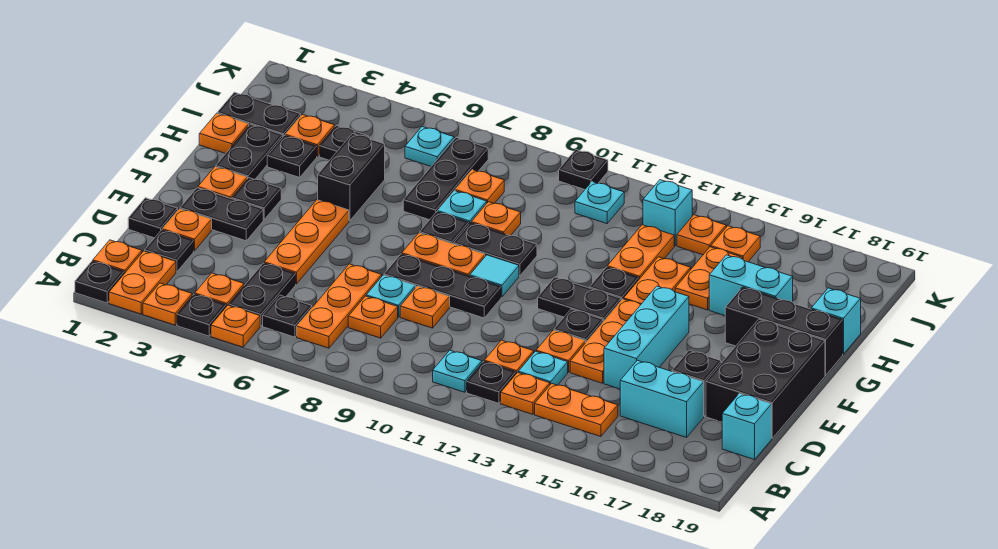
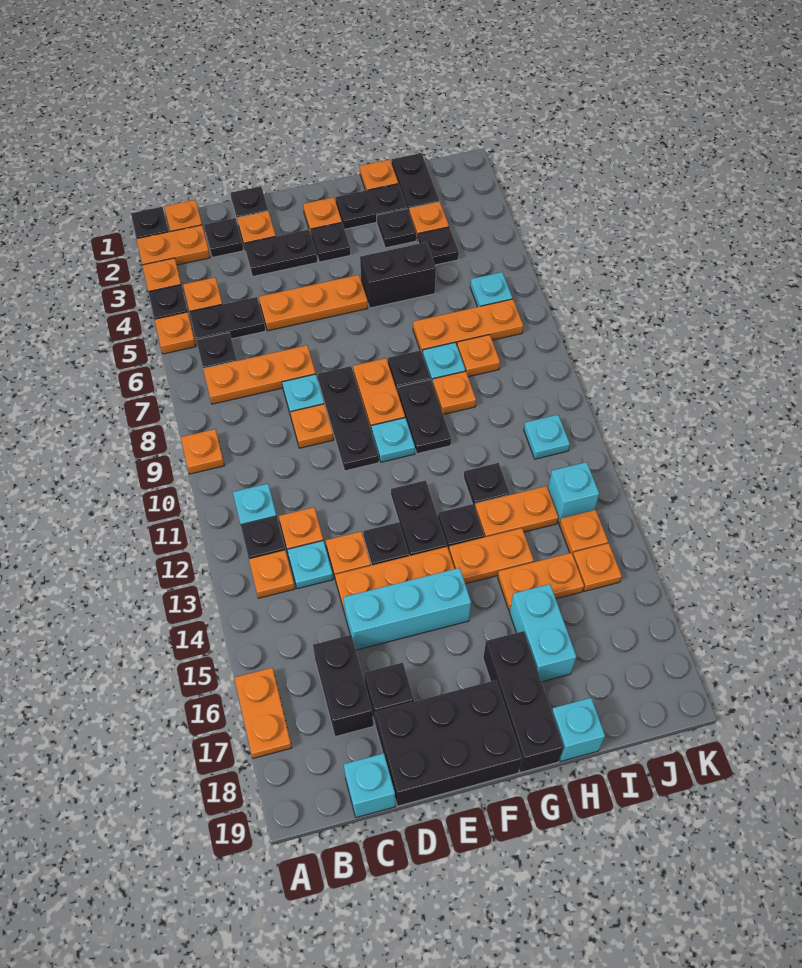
orange 1x2 plate [535,383,618,437] -> orange 1x2 plate moved to [234,668,292,758]
orange 1x1 plate [348,296,398,338] -> orange 1x1 plate moved to [181,429,224,474]
cyan 1x2 brick [620,360,704,437] -> black 1x2 brick [313,635,373,737]
black 1x2 plate [180,188,263,241] -> black 1x2 plate turned to [244,230,318,276]
cyan 1x1 tile [470,255,519,297] -> cyan 1x1 plate [371,418,415,462]
black 1x3 plate [403,138,488,220] -> orange 1x3 plate [413,299,523,354]
black 1x1 plate [559,150,608,190] -> black 1x1 plate moved to [464,463,510,507]

